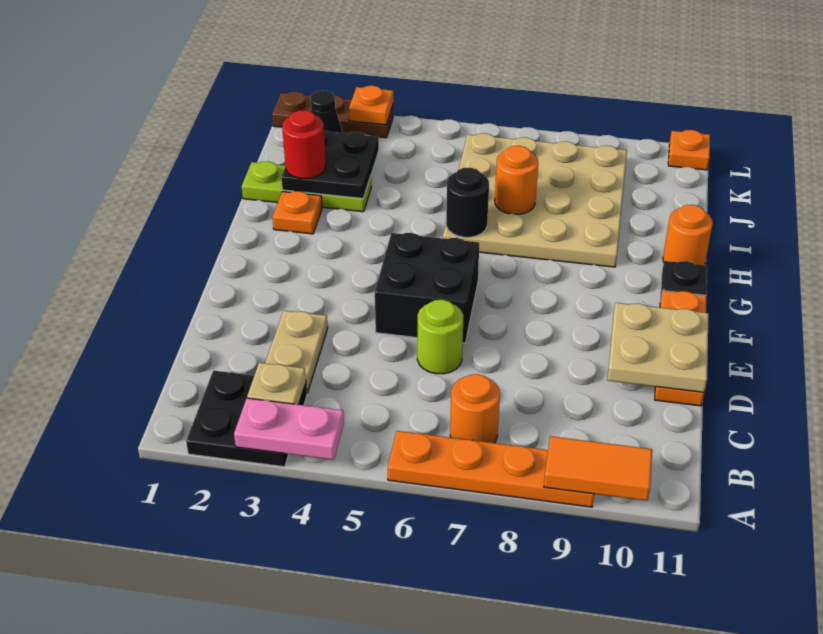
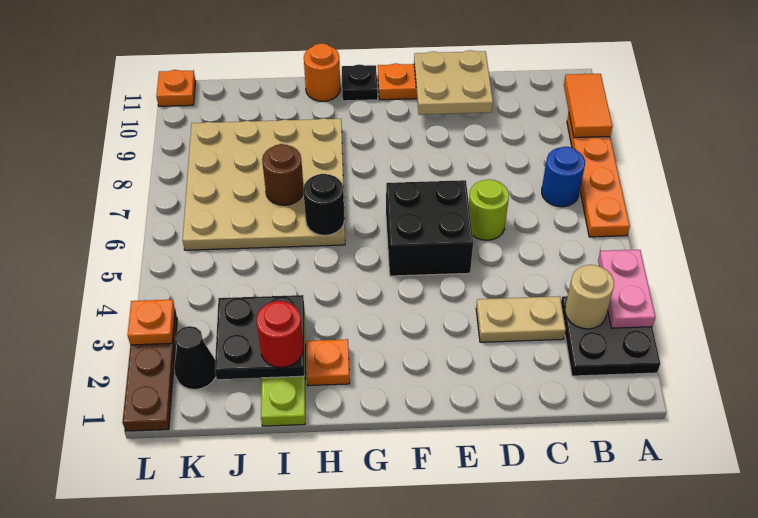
tan 1x1 plate [247,363,306,405] -> tan 1x1 round brick [565,265,614,329]
orange 1x1 round brick [450,374,500,443] -> blue 1x1 round brick [542,146,585,207]
orange 1x1 round brick [495,146,538,214] -> brown 1x1 round brick [262,144,304,205]

